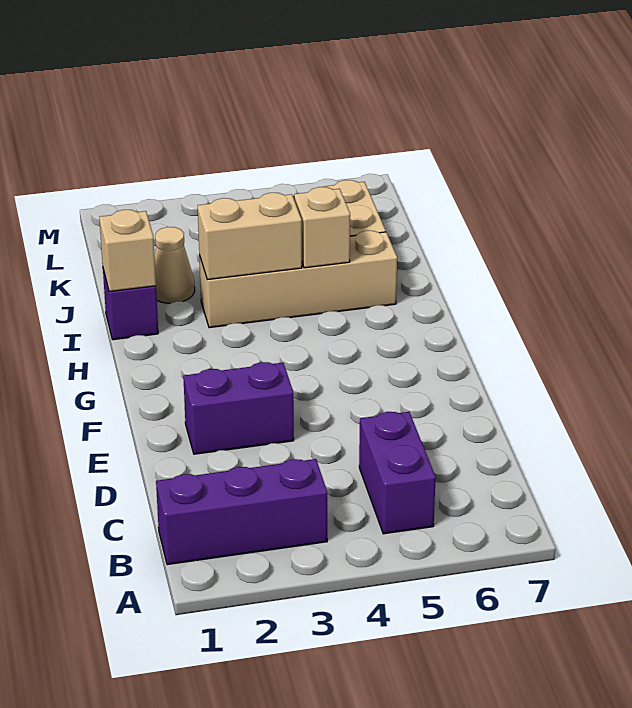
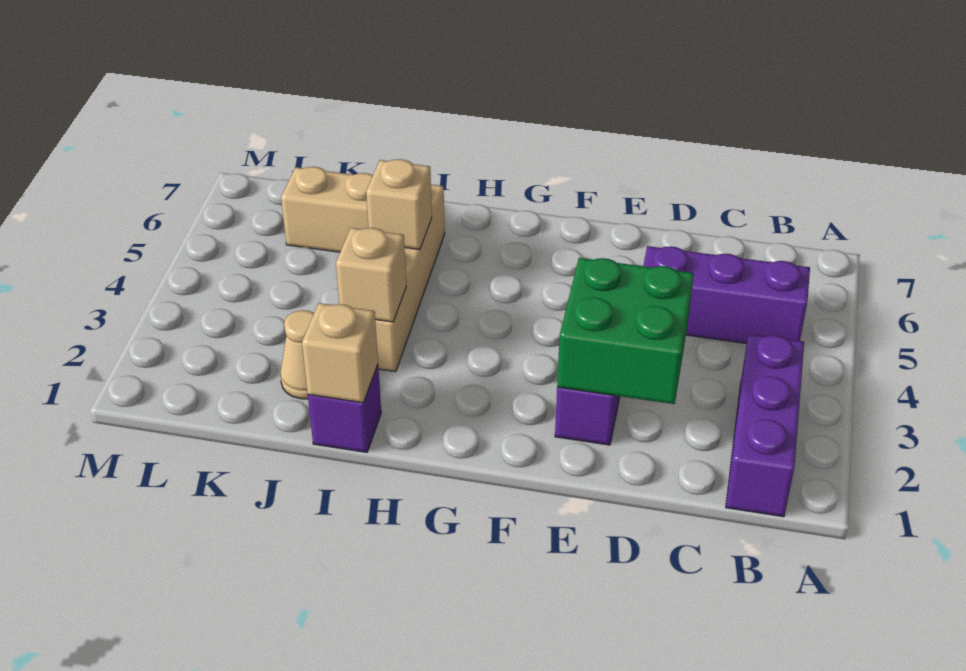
purple 1x2 brick [359,412,436,534] -> purple 1x3 brick [643,246,810,344]
none -> green 2x2 brick [557,258,694,404]
tan 1x2 brick [198,193,302,280] -> tan 1x1 brick [336,228,406,322]

